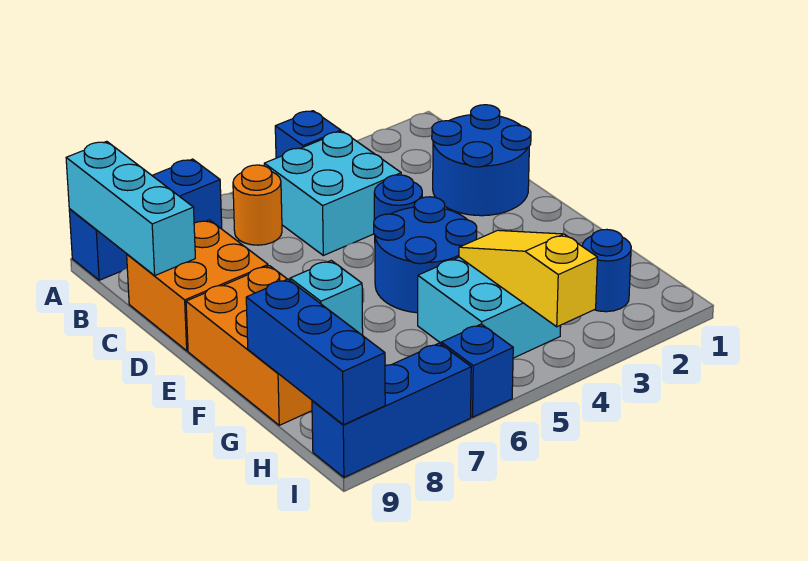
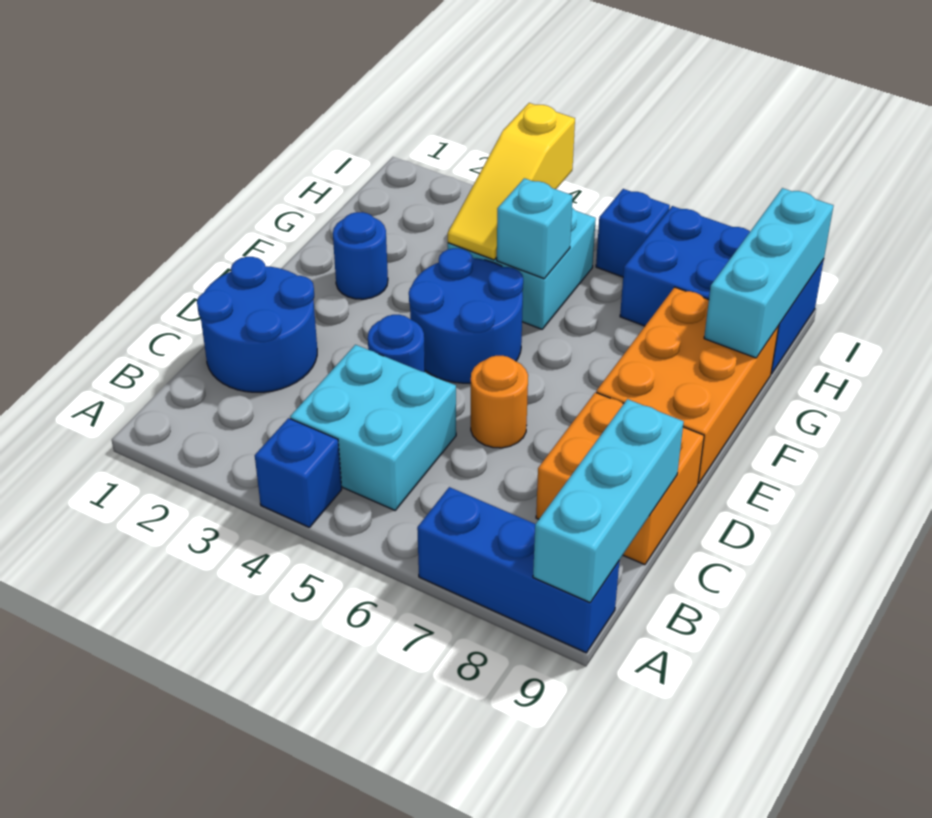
orange 1x1 round brick [233,165,282,245] -> orange 1x1 round brick moved to [471,356,528,448]
cyan 1x1 brick [290,261,363,336] -> cyan 1x1 brick moved to [497,178,573,279]
blue 1x3 brick [246,279,385,425] -> cyan 1x3 brick [704,188,834,358]
blue 1x1 round brick [582,229,631,312] -> blue 1x1 round brick moved to [333,212,388,299]
blue 1x3 brick [312,343,471,477] -> blue 2x3 brick [620,206,824,374]

